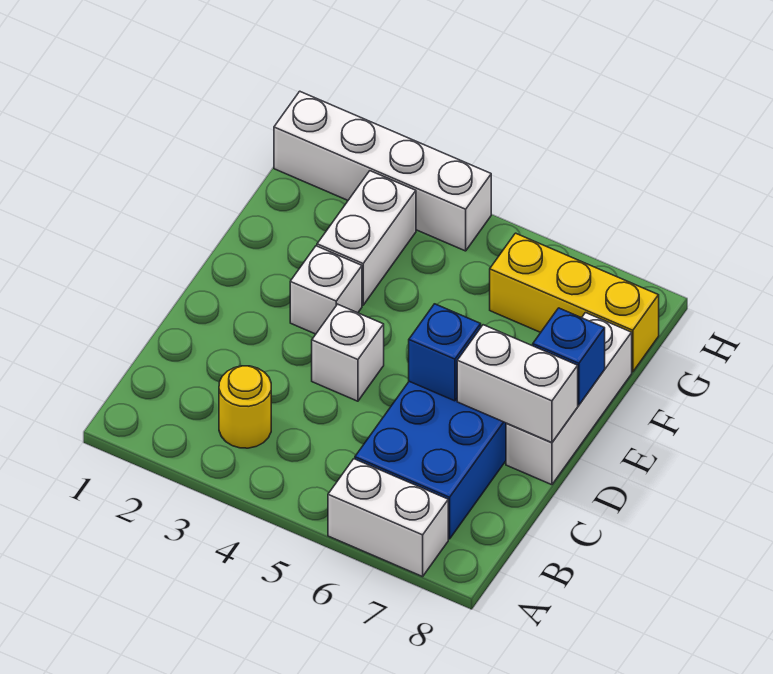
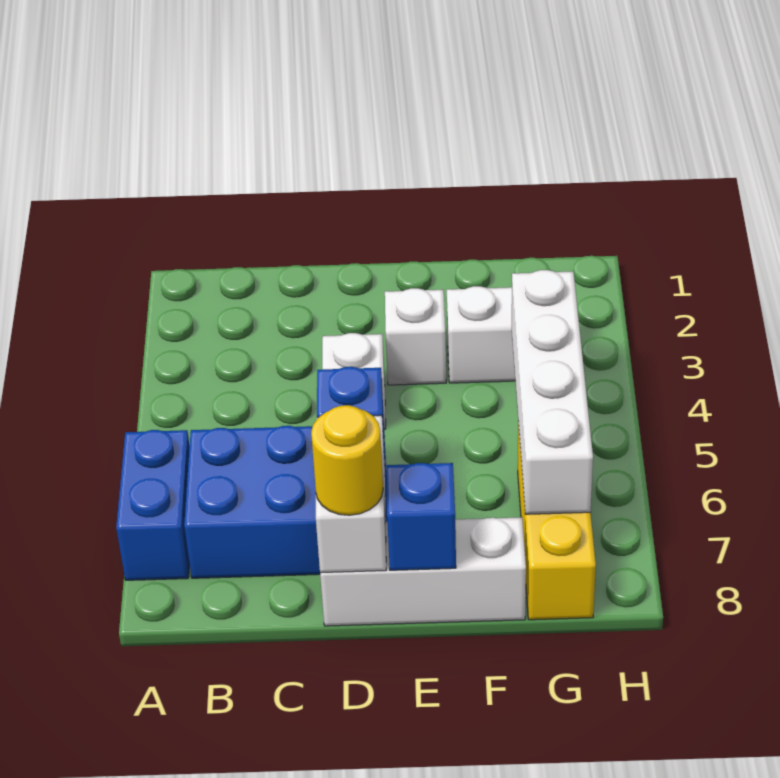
white 1x2 brick [328,459,448,577] -> blue 1x2 brick [116,430,190,580]
yellow 1x1 round brick [219,366,271,448] -> yellow 1x1 round brick moved to [311,405,383,515]
white 1x4 brick [274,91,491,251] -> white 1x4 brick moved to [512,270,593,514]

